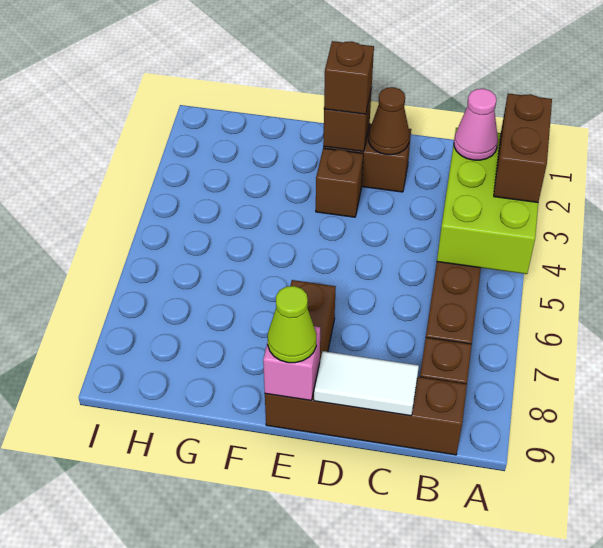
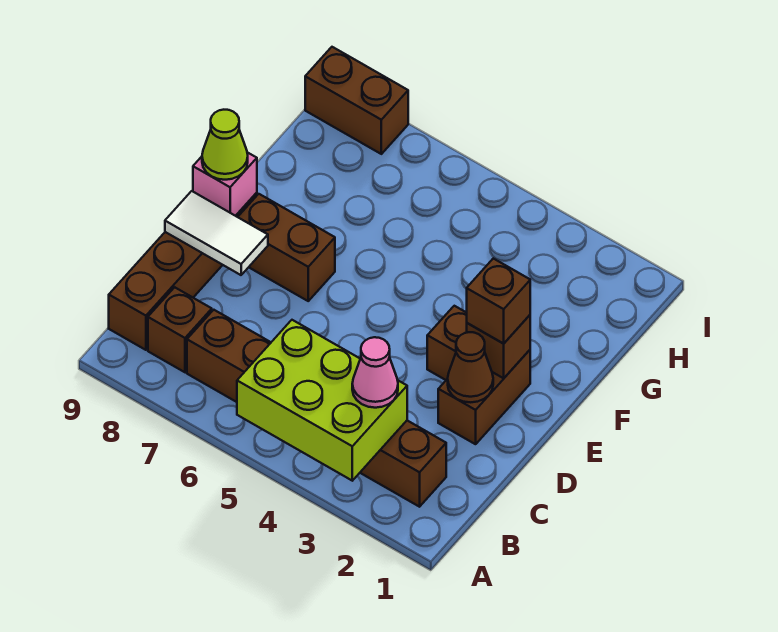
brown 1x2 brick [494,93,552,202] -> brown 1x2 brick moved to [305,47,408,154]
white 1x2 tile [314,351,419,416] -> white 1x2 tile turned to [165,191,268,275]

